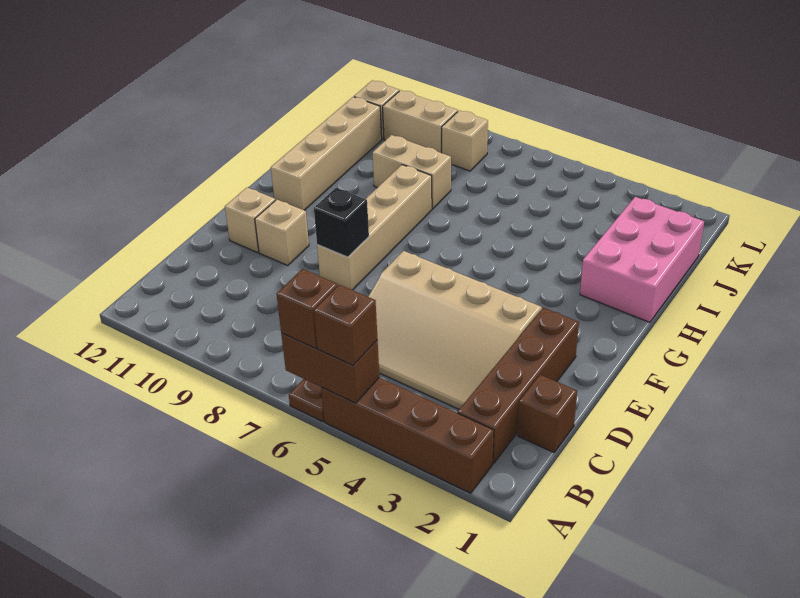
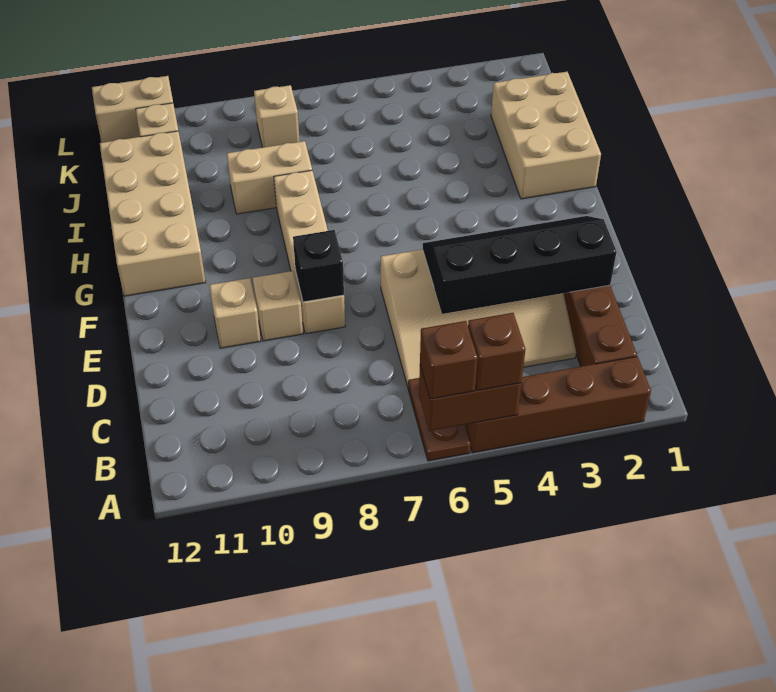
brown 1x1 brick [517,375,577,453] -> none
none -> black 2x4 slope [423,216,617,314]
tan 1x1 brick [225,187,275,253] -> tan 1x1 brick moved to [253,271,303,341]
tan 1x4 brick [271,97,382,210] -> tan 2x4 brick [100,131,206,296]
pink 2x3 brick [580,197,704,322] -> tan 2x3 brick [491,72,601,199]
tan 1x2 brick [383,90,458,153] -> tan 1x2 brick moved to [92,76,173,143]

